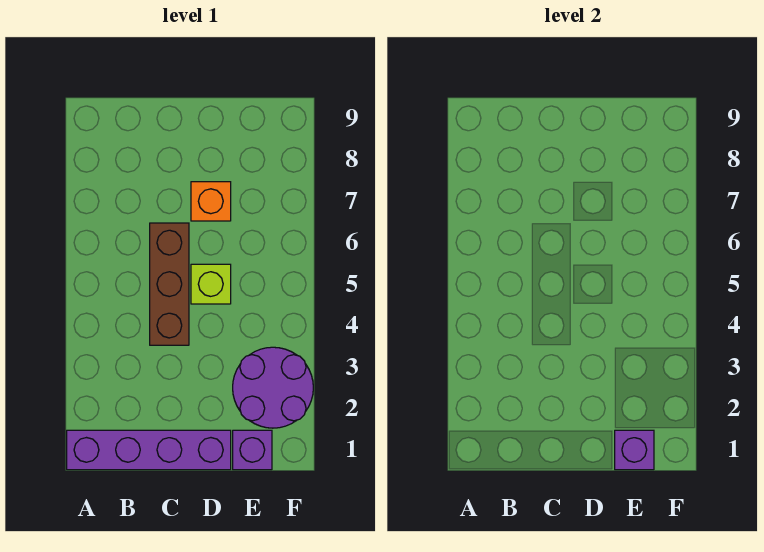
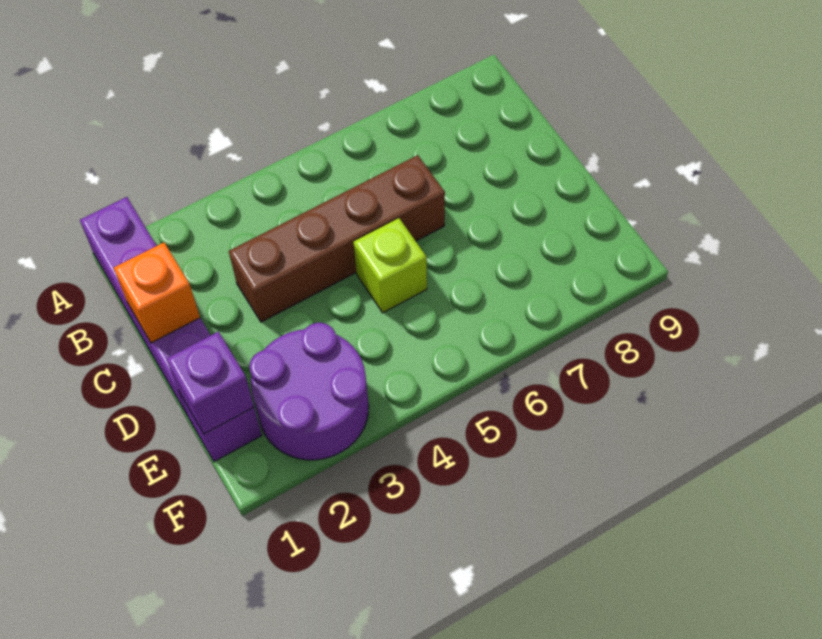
brown 1x3 brick [150,223,189,345] -> brown 1x4 brick [229,155,445,322]
orange 1x1 brick [191,182,231,221] -> orange 1x1 brick moved to [114,243,200,343]

